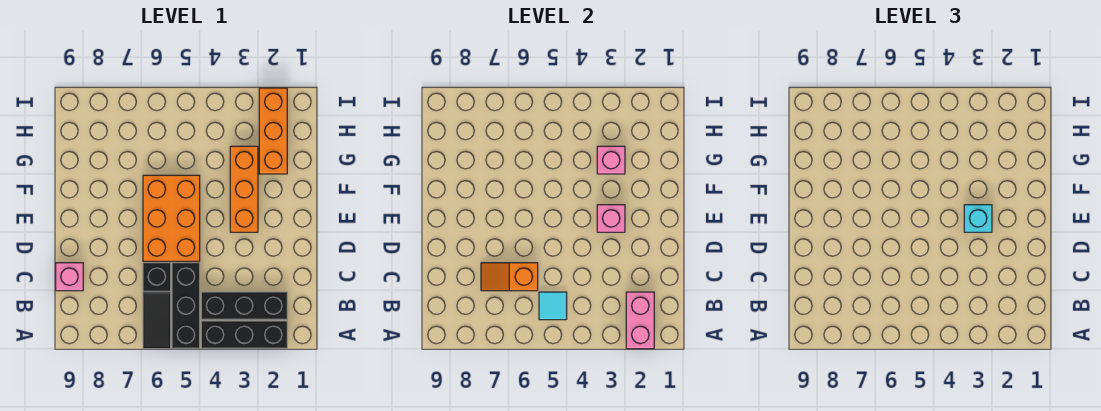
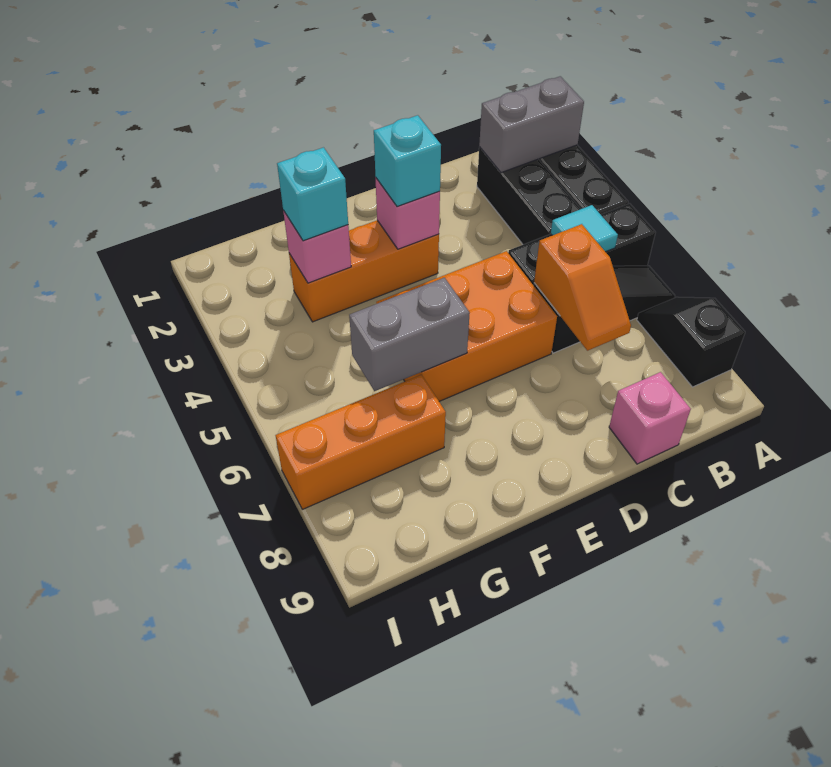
pink 1x2 brick [626,292,654,349] -> grey 1x2 brick [479,76,584,173]
none -> black 1x2 slope [637,297,745,387]
none -> grey 1x2 brick [349,278,470,391]
orange 1x3 brick [259,88,287,174] -> orange 1x3 brick moved to [275,375,446,509]
none -> cyan 1x1 brick [277,147,348,241]

